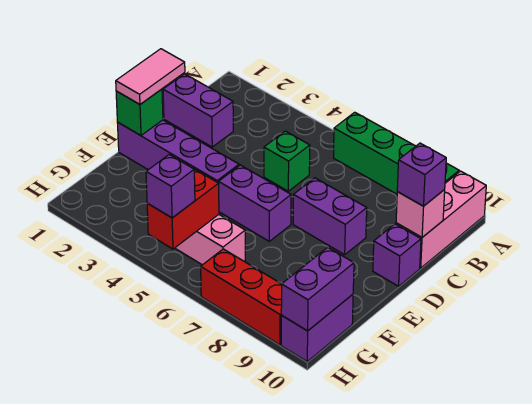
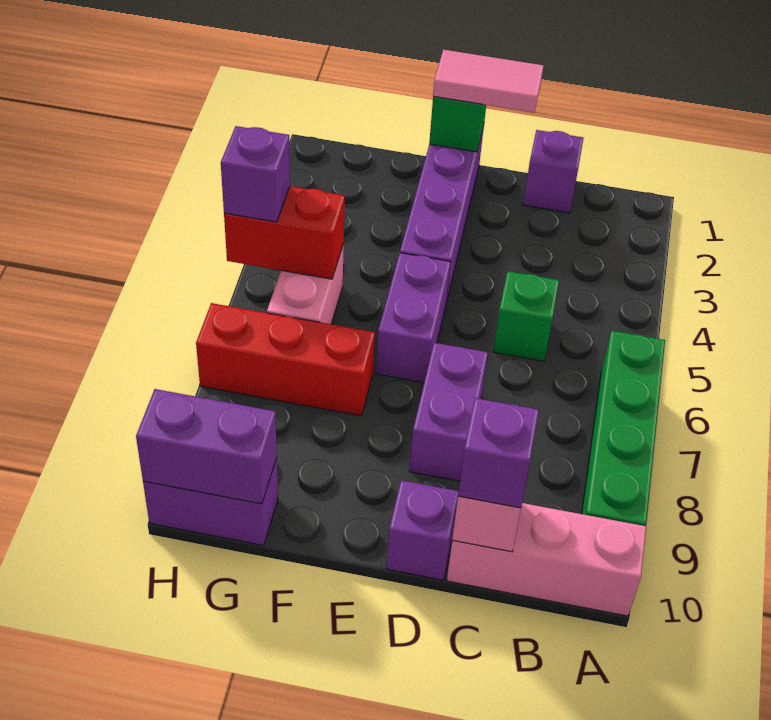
purple 1x2 brick [163,74,233,147] -> purple 1x1 brick [523,130,583,213]
red 1x3 brick [201,249,282,345] -> red 1x3 brick turned to [196,303,375,416]

